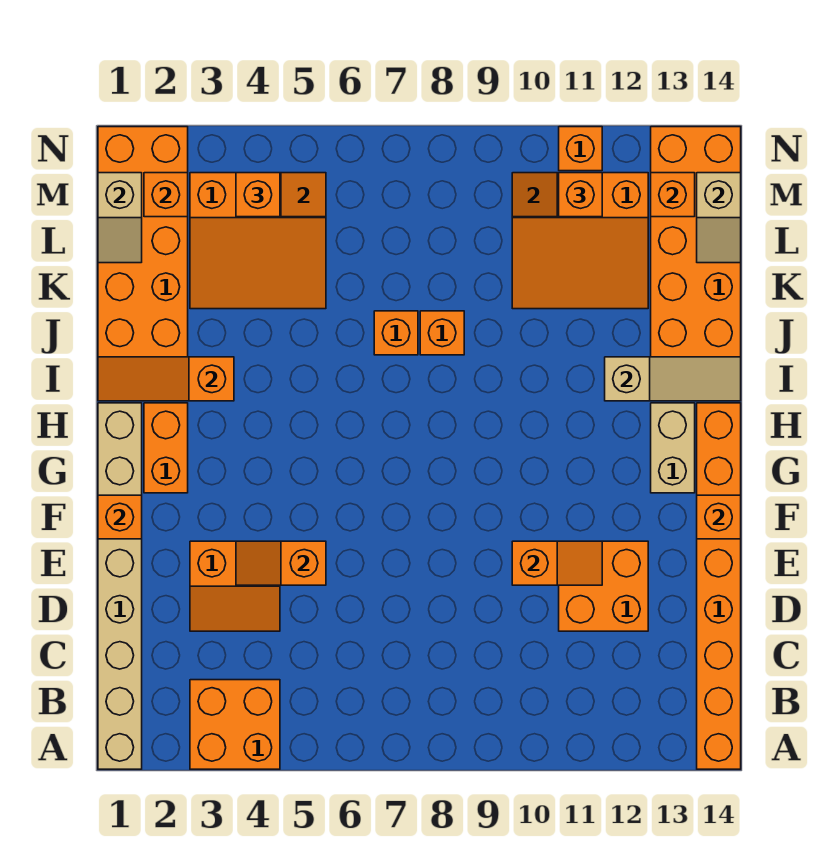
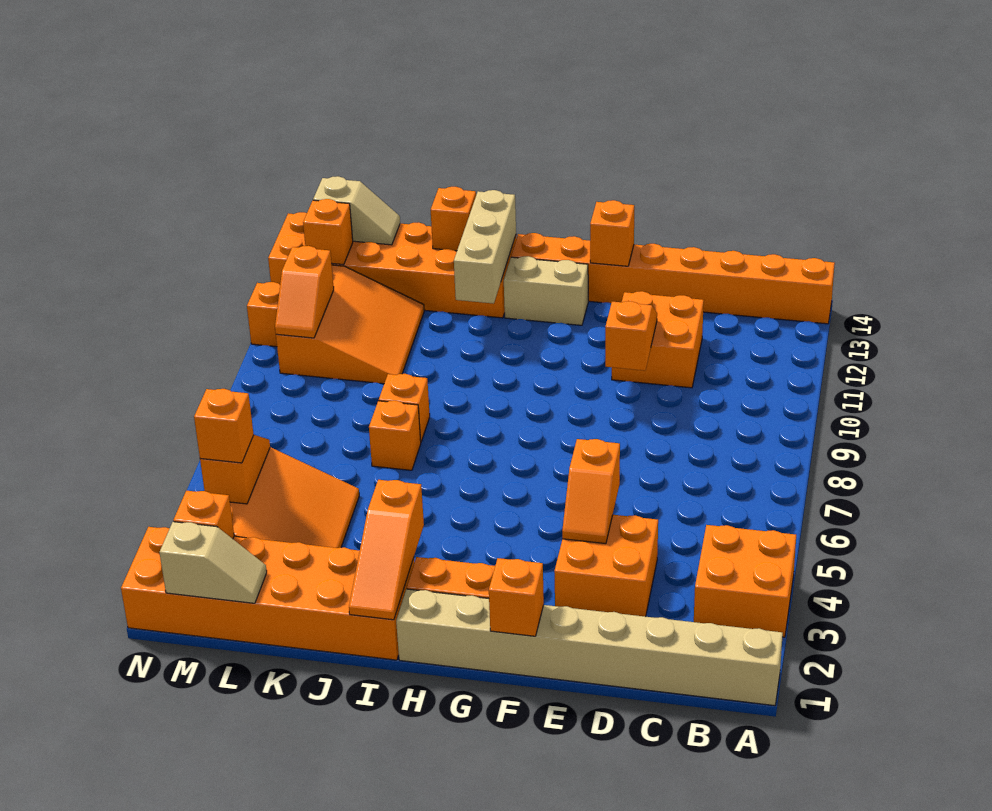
orange 2x2 slope [190,541,280,631] -> orange 2x2 brick [554,515,658,617]
tan 1x3 slope [605,357,741,401] -> tan 1x3 brick [454,190,516,304]
orange 1x1 brick [559,173,602,217] -> orange 1x1 brick moved to [431,187,476,251]

